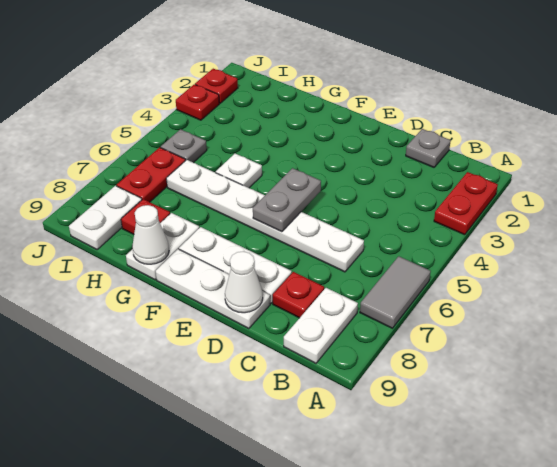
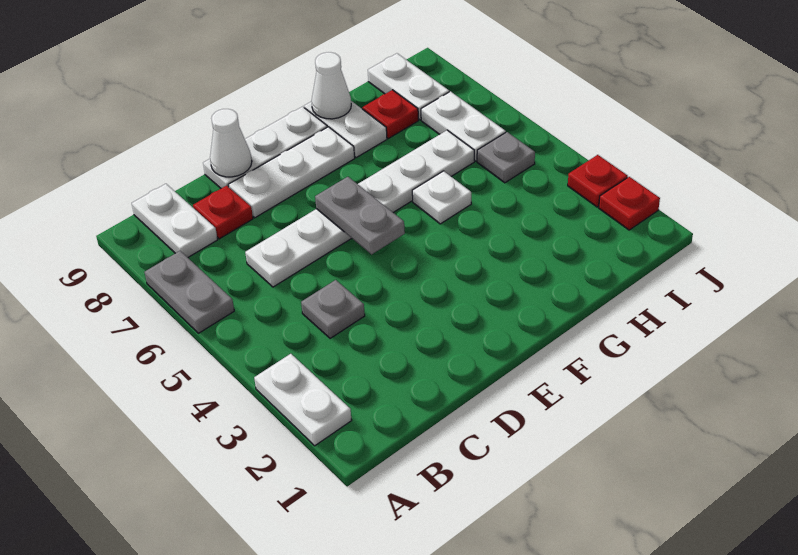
red 1x2 plate [434,172,498,235] -> white 1x2 plate [254,354,352,446]
grey 1x2 tile [360,256,431,328] -> grey 1x2 plate [145,251,234,333]
grey 1x1 plate [406,129,451,167] -> grey 1x1 plate moved to [301,280,365,338]
red 1x2 plate [117,147,186,202] -> white 1x2 plate [421,91,506,161]

